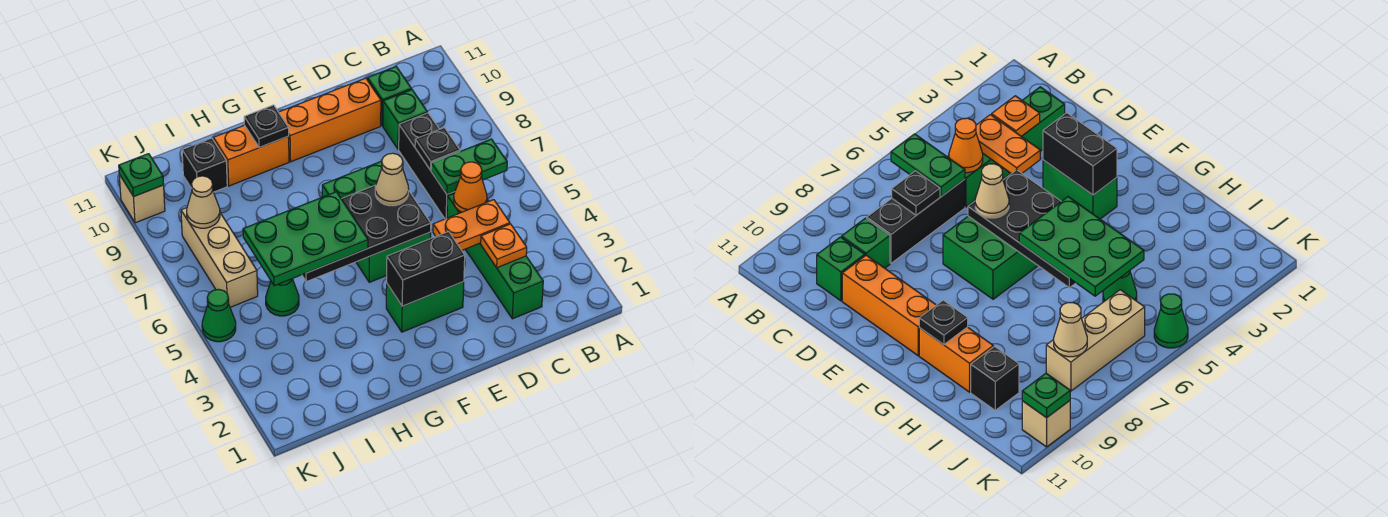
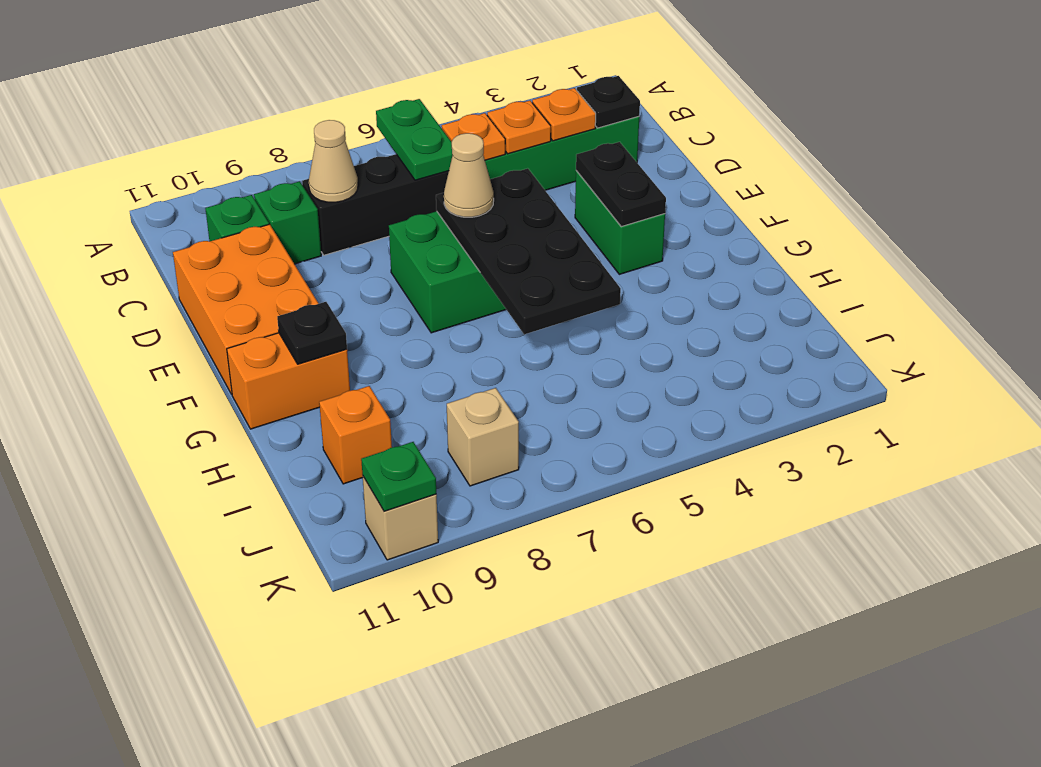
orange 1x2 plate [433,200,510,250] -> orange 1x1 plate [487,101,551,154]
orange 1x1 cone [454,162,487,212] -> orange 1x1 plate [442,113,505,160]
black 1x1 plate [415,128,460,170] -> black 1x1 plate moved to [577,76,640,128]
orange 1x3 brick [279,78,381,162] -> orange 2x3 brick [173,224,319,394]
black 1x2 brick [387,231,465,306] -> black 1x2 plate [576,142,666,227]
green 2x3 plate [243,192,368,286] -> none
orange 1x2 brick [213,125,289,186] -> orange 1x2 brick turned to [227,333,350,429]
green 1x1 cone [266,279,299,316] -> none
black 1x1 brick [182,138,227,192] -> orange 1x1 brick [319,386,392,484]
tan 1x3 brick [181,208,258,307] -> tan 1x1 brick [447,388,519,486]
tan 1x1 cone [187,176,220,228] -> tan 1x1 cone moved to [309,120,358,202]
green 1x1 cone [202,289,236,342] -> none

